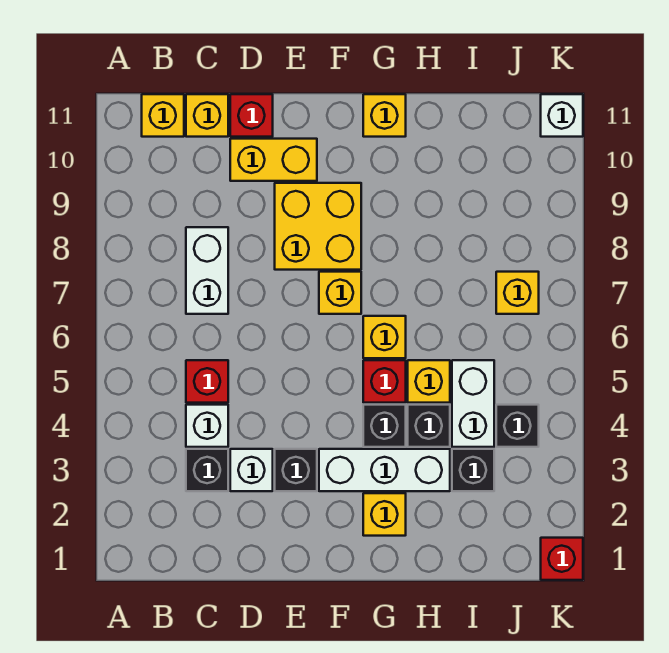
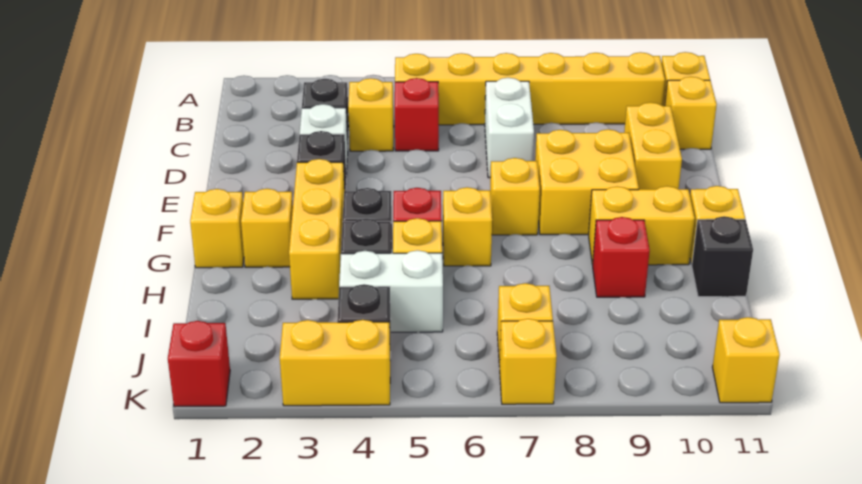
none -> yellow 1x6 brick [395,52,665,125]
white 1x1 brick [186,405,228,447] -> yellow 1x1 brick [348,78,394,151]
white 1x2 brick [186,227,228,314] -> white 1x2 brick turned to [485,78,534,178]
red 1x1 brick [230,94,273,137] -> red 1x1 brick moved to [593,217,650,297]
white 1x3 brick [319,449,450,491] -> yellow 1x3 brick [289,159,344,299]
none -> yellow 1x1 brick [190,189,244,268]
none -> yellow 1x2 brick [589,186,695,265]
black 1x1 brick [452,449,494,491] -> black 1x1 brick moved to [692,216,753,297]
none -> yellow 1x2 brick [280,320,390,406]
none -> yellow 1x1 brick [499,319,557,404]
white 1x1 brick [541,94,583,137] -> yellow 1x1 brick [712,317,780,403]

